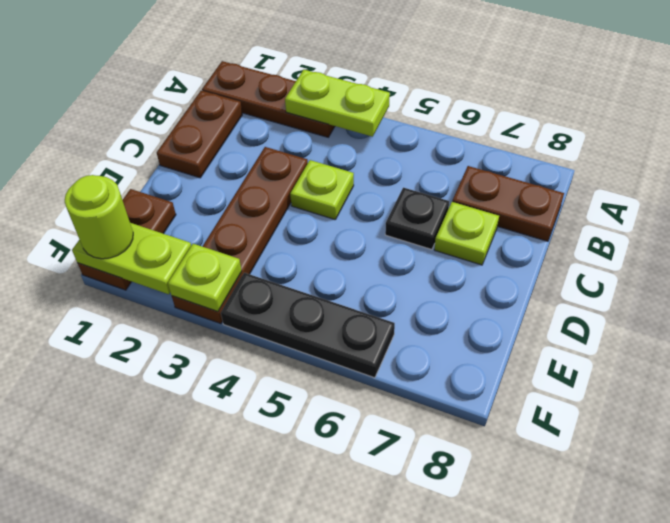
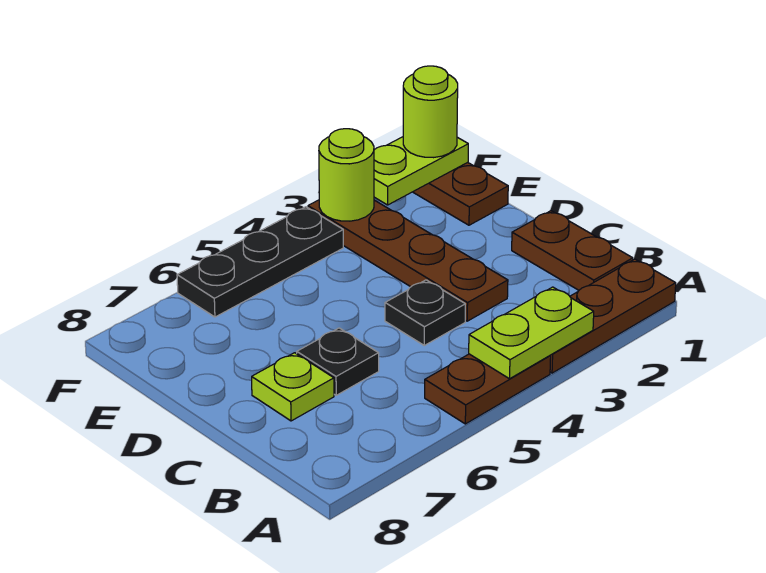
brown 1x2 plate [452,166,564,241] -> brown 1x2 plate moved to [425,354,551,424]
lime 1x1 plate [290,160,354,220] -> black 1x1 plate [385,280,465,345]
lime 1x1 plate [168,244,242,312] -> lime 1x1 round brick [319,129,374,221]

